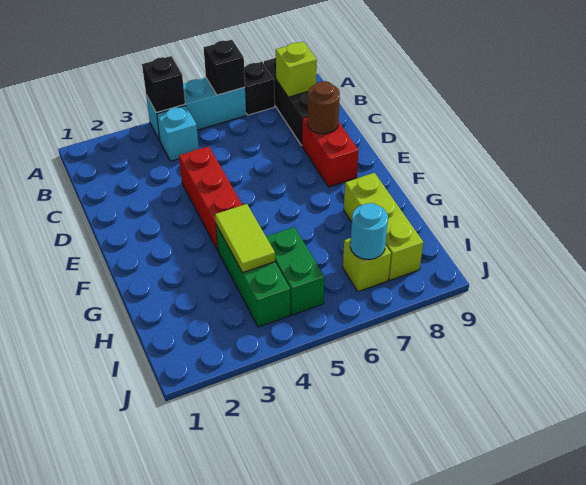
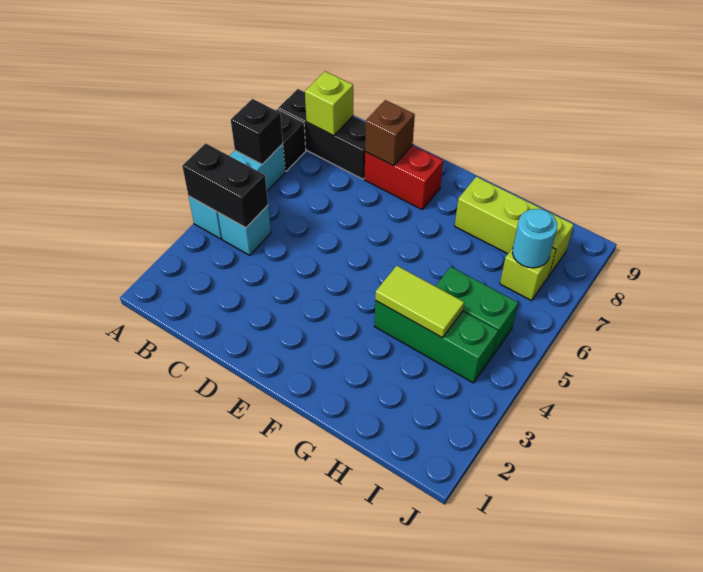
black 1x1 brick [142,56,185,113] -> black 1x2 brick [182,143,268,228]
red 1x3 brick [179,146,242,250] -> none
brown 1x1 round brick [307,81,340,134] -> brown 1x1 brick [365,100,415,166]

